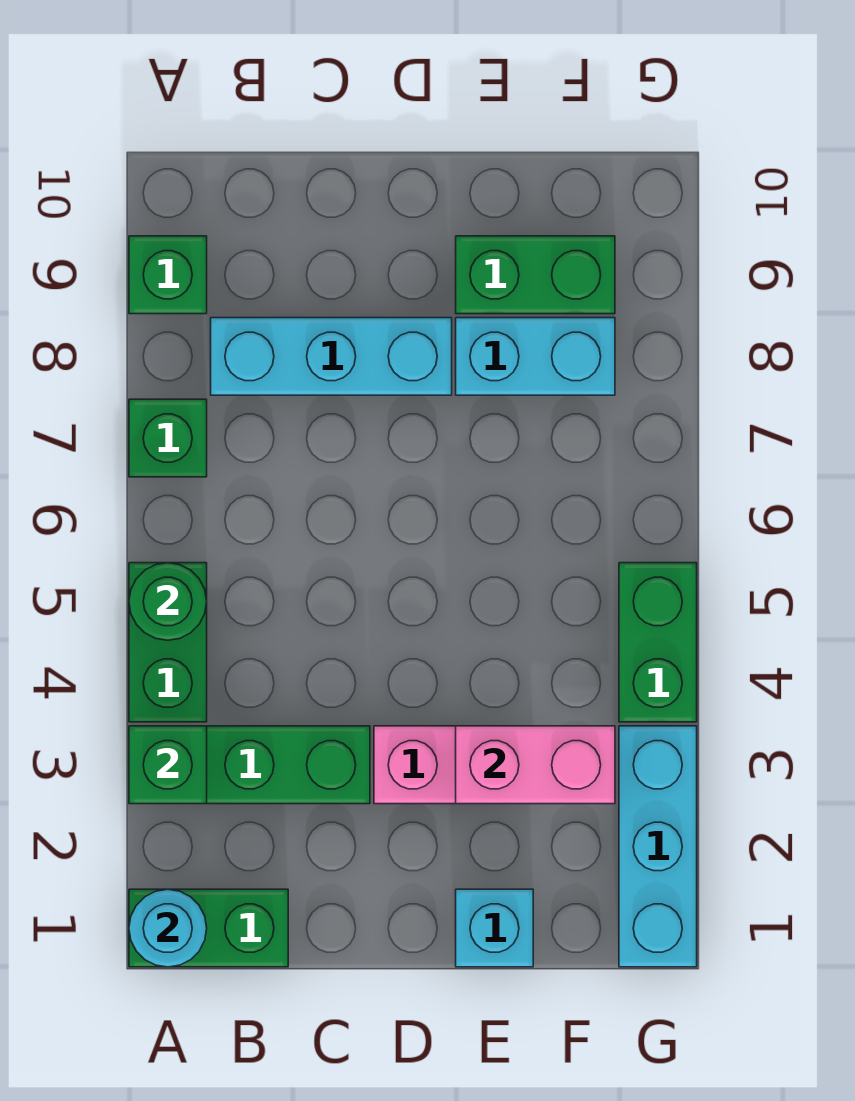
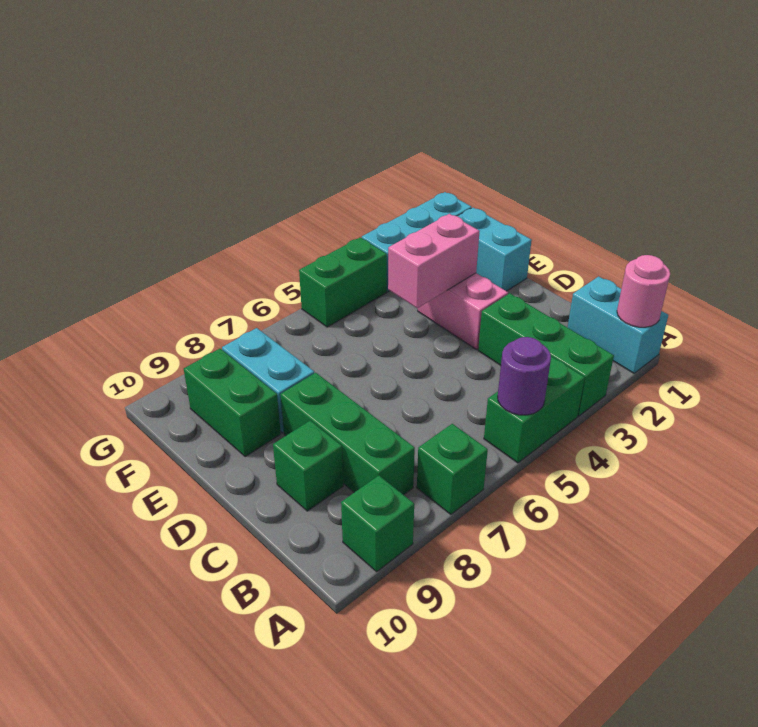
green 1x2 brick [129,889,288,967] -> cyan 1x2 brick [568,276,668,373]
cyan 1x1 round brick [129,889,207,967] -> pink 1x1 round brick [617,255,670,327]
green 1x1 brick [129,726,207,804] -> green 1x1 brick moved to [273,421,343,511]
green 1x1 round brick [129,563,207,640] -> purple 1x1 round brick [498,337,551,415]
cyan 1x3 brick [211,318,452,395] -> green 1x3 brick [280,373,415,495]
cyan 1x1 brick [456,889,533,967] -> cyan 1x2 brick [458,208,532,291]
pink 1x2 brick [456,726,615,804] -> pink 1x2 brick turned to [388,214,480,308]

